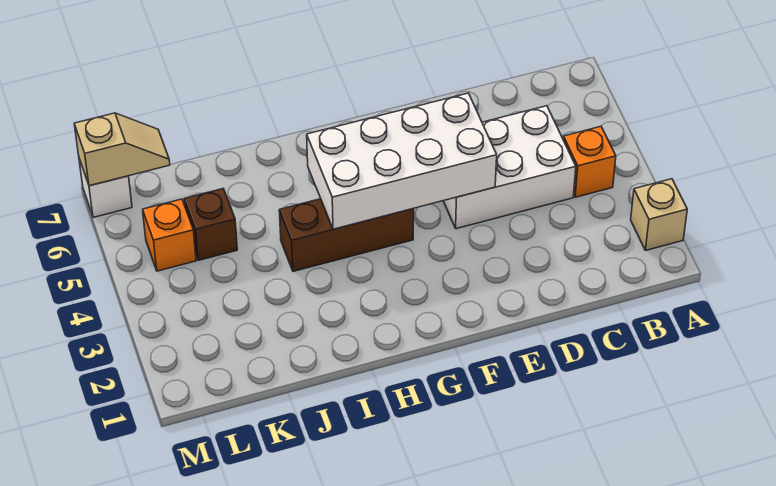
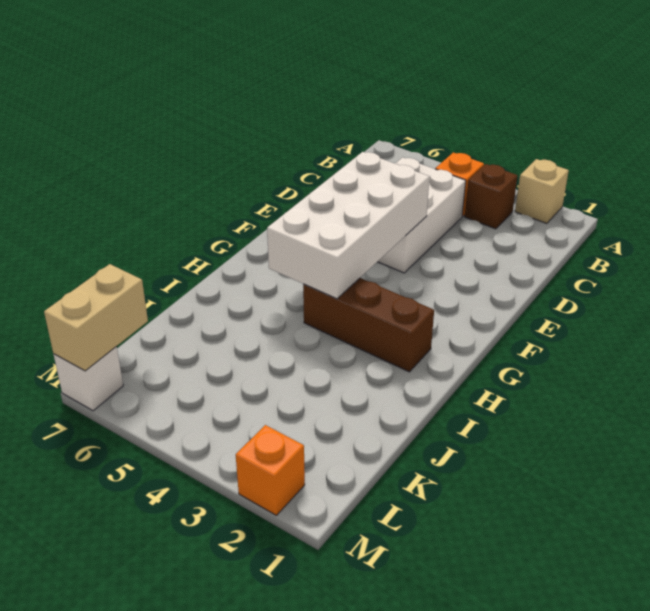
brown 1x3 brick [279,199,414,271] -> brown 1x3 brick turned to [303,278,434,372]
brown 1x1 brick [184,189,237,260] -> brown 1x1 brick moved to [465,164,518,229]
orange 1x1 brick [143,199,196,271] -> orange 1x1 brick moved to [236,425,305,515]
tan 1x2 slope [74,113,170,186] -> tan 1x2 brick [44,264,148,371]

